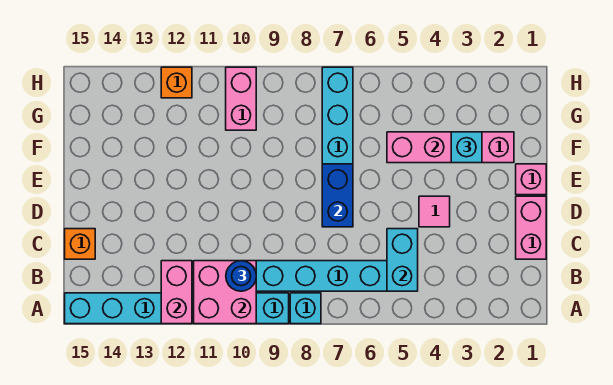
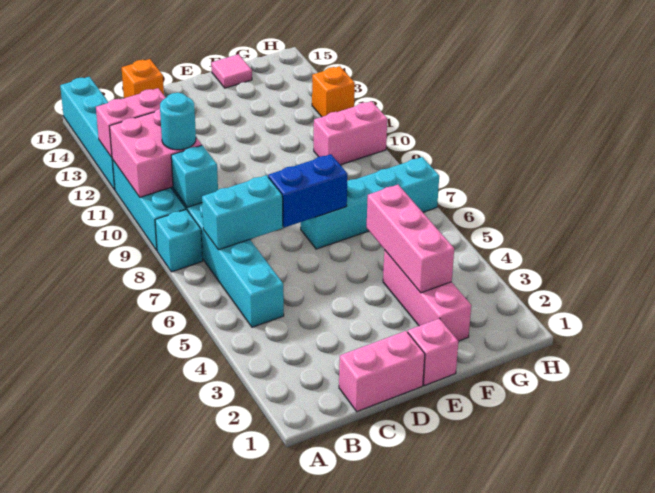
cyan 1x2 brick [387,229,418,291] -> cyan 1x2 brick moved to [202,175,283,250]
blue 1x1 round brick [226,261,256,291] -> cyan 1x1 round brick [160,93,196,150]
pink 1x1 tile [419,196,450,227] -> pink 1x1 tile moved to [211,54,252,88]
cyan 1x1 brick [451,132,482,163] -> cyan 1x1 brick moved to [171,145,218,207]

